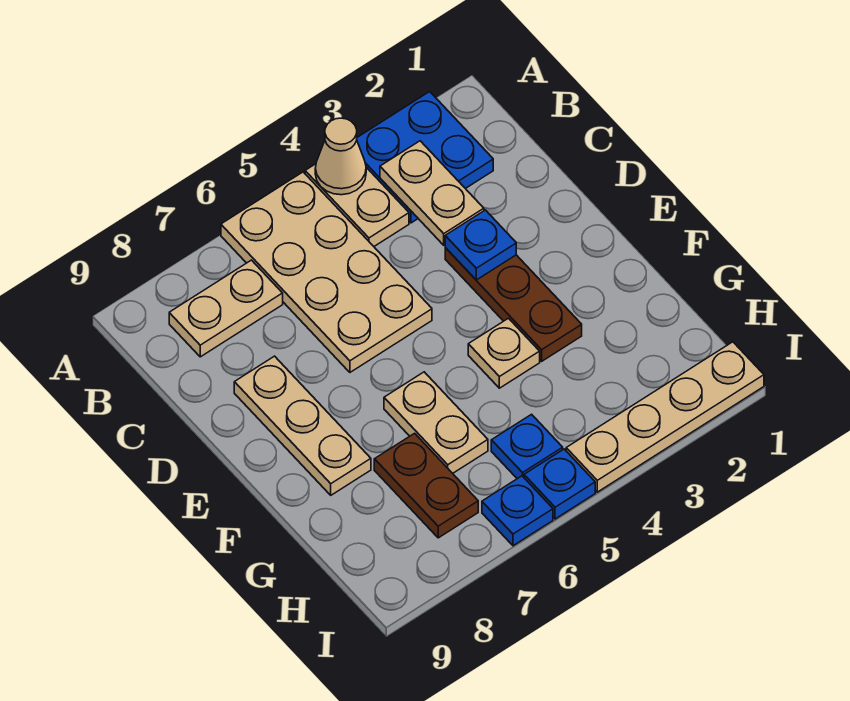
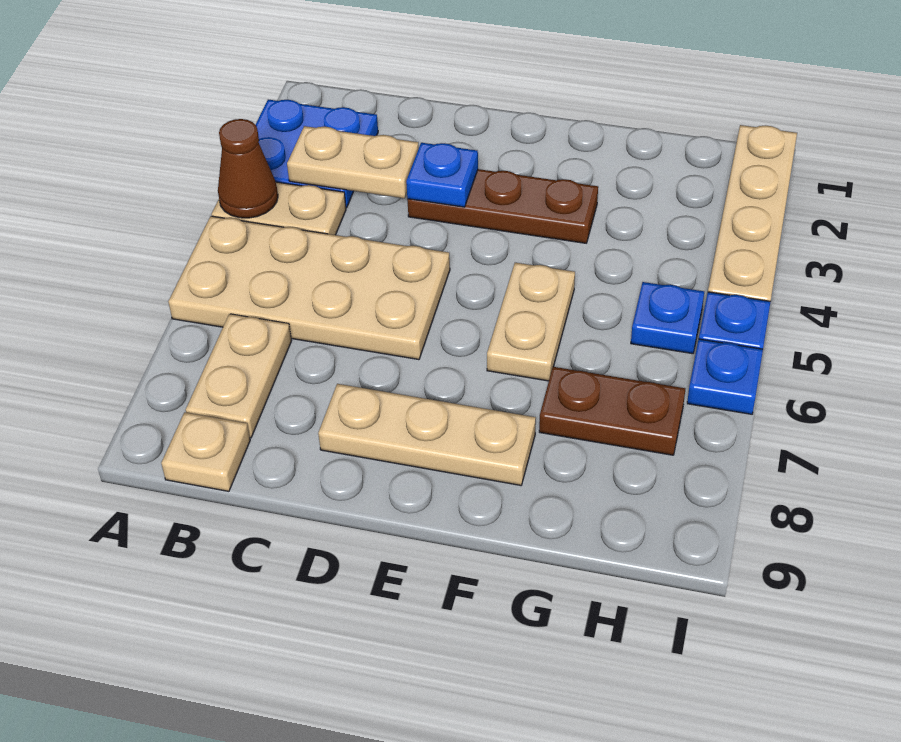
tan 1x1 cone [315,118,366,195] -> brown 1x1 cone [218,119,278,218]
tan 1x1 plate [468,318,540,388] -> tan 1x1 plate moved to [161,412,250,491]
tan 1x2 plate [384,372,488,473] -> tan 1x2 plate turned to [487,263,575,381]

